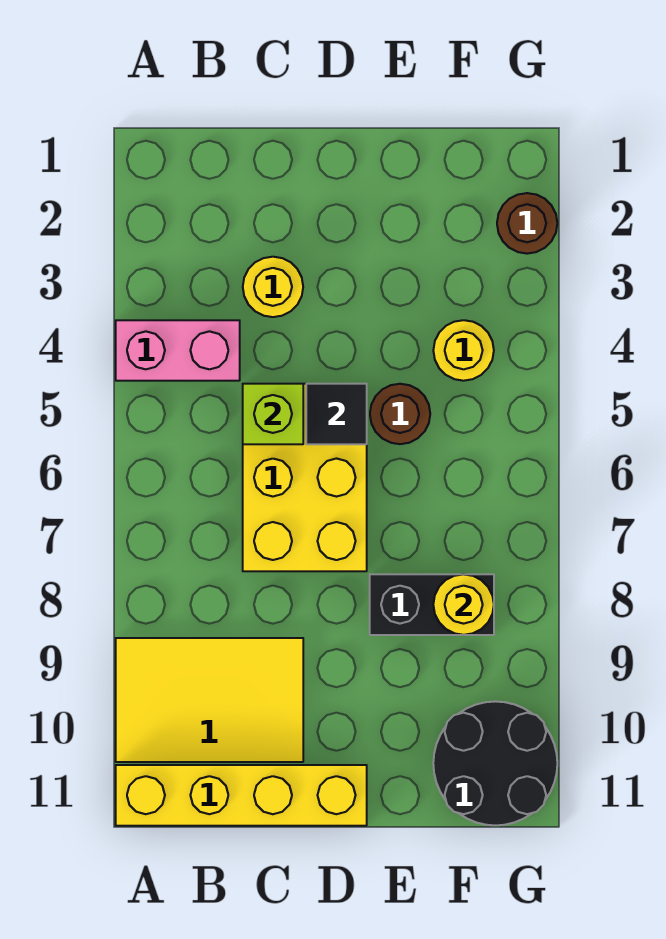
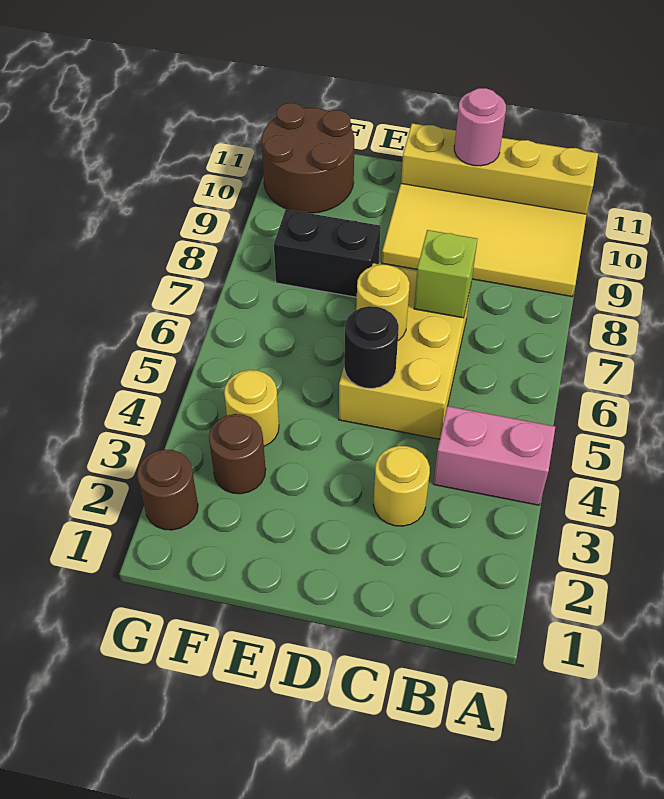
yellow 2x3 tile [116,638,303,762] -> yellow 2x4 tile [382,184,587,297]
lime 1x1 brick [243,384,303,444] -> lime 1x1 brick moved to [414,230,477,318]
none -> pink 1x1 round brick [454,88,506,166]
black 1x1 tile [306,384,367,444] -> black 1x1 round brick [344,306,399,388]
brown 1x1 round brick [370,384,430,444] -> brown 1x1 round brick moved to [209,414,266,494]
yellow 1x1 round brick [433,574,494,635] -> yellow 1x1 round brick moved to [356,265,410,341]
black 2x2 round brick [433,701,557,825] -> brown 2x2 round brick [262,103,354,213]

